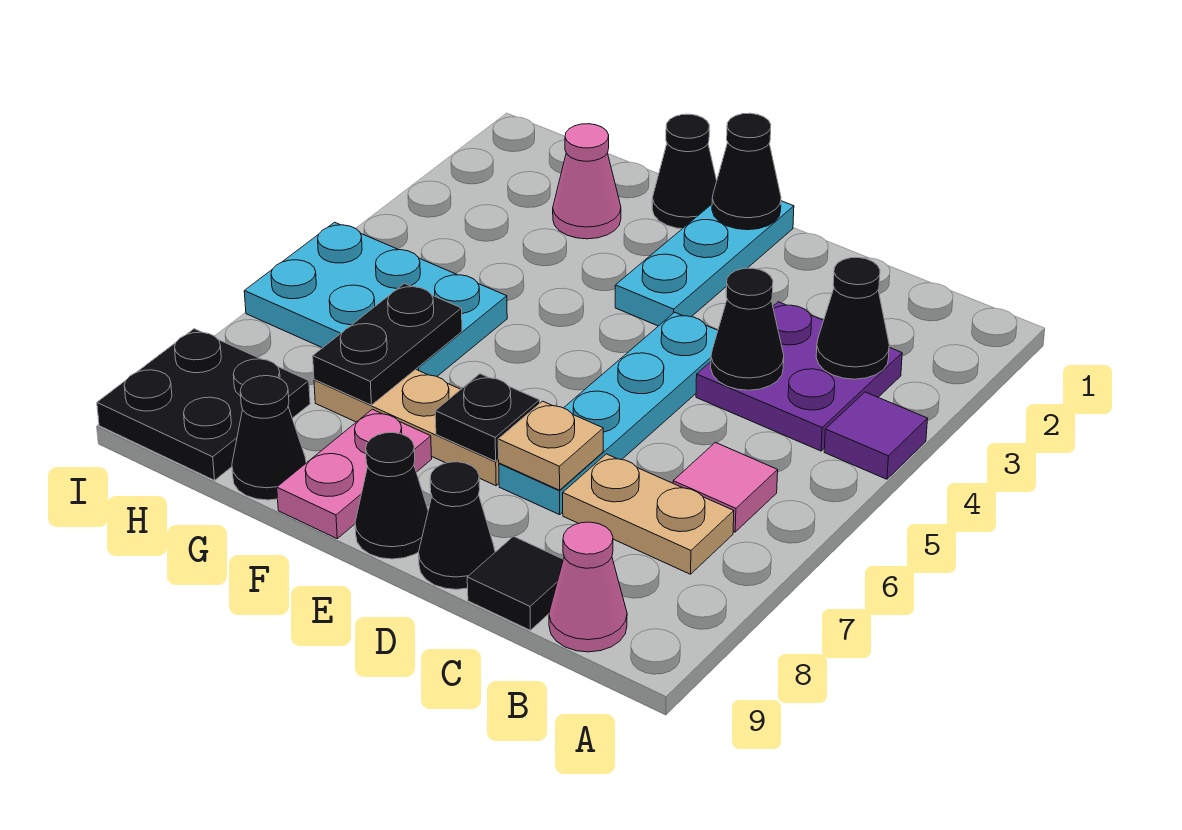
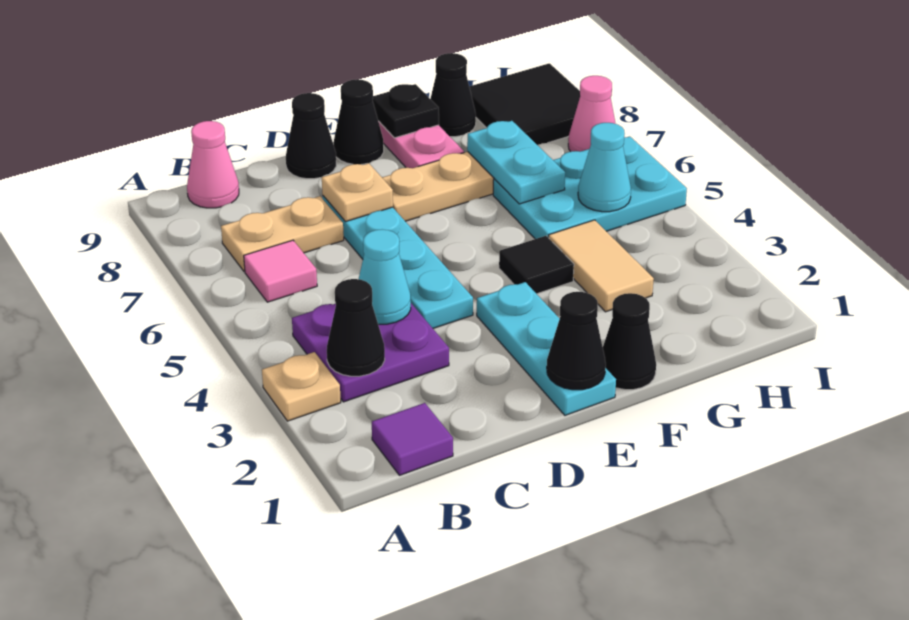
none -> tan 1x1 plate [262,352,341,421]
purple 1x1 tile [824,392,928,479] -> purple 1x1 tile moved to [372,403,453,475]
black 1x1 cone [711,268,784,390] -> cyan 1x1 cone [359,229,411,324]
black 1x1 tile [467,536,563,630] -> black 1x1 tile moved to [499,236,574,294]
black 1x1 plate [435,374,540,461] -> black 1x1 plate moved to [373,84,439,138]
pink 1x1 cone [553,124,621,239] -> pink 1x1 cone moved to [568,76,616,152]
none -> tan 1x2 tile [549,220,654,312]
black 1x2 plate [313,283,462,405] -> cyan 1x2 plate [467,121,565,204]
none -> cyan 1x1 cone [578,123,631,212]
black 2x2 plate [97,329,310,480] -> black 2x2 tile [469,63,580,145]

